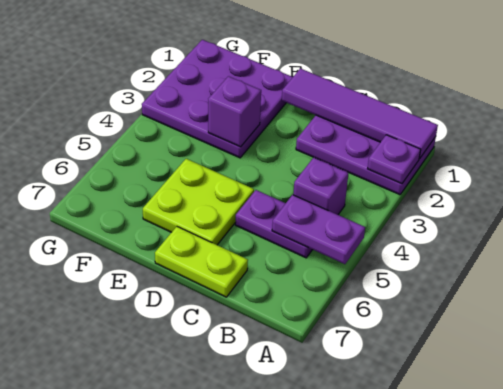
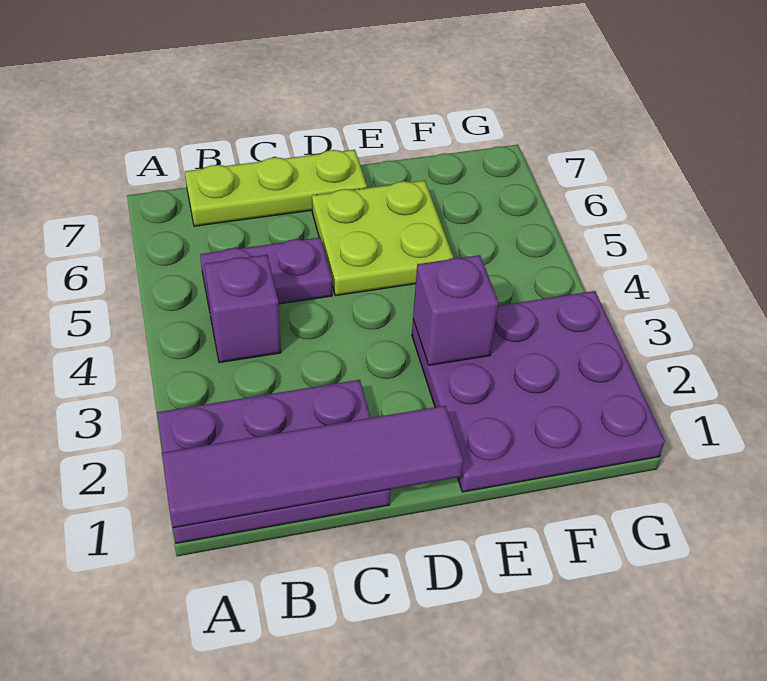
purple 1x1 plate [368,135,421,184] -> none
purple 1x2 plate [272,195,365,264] -> none
lime 1x2 plate [155,227,248,297] -> lime 1x3 plate [185,150,367,226]

